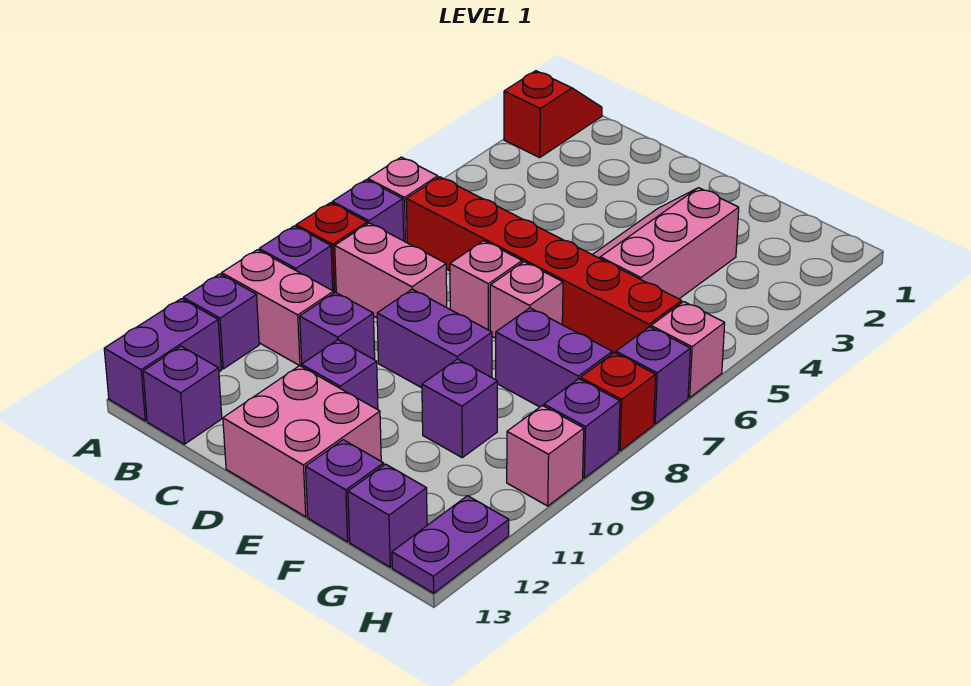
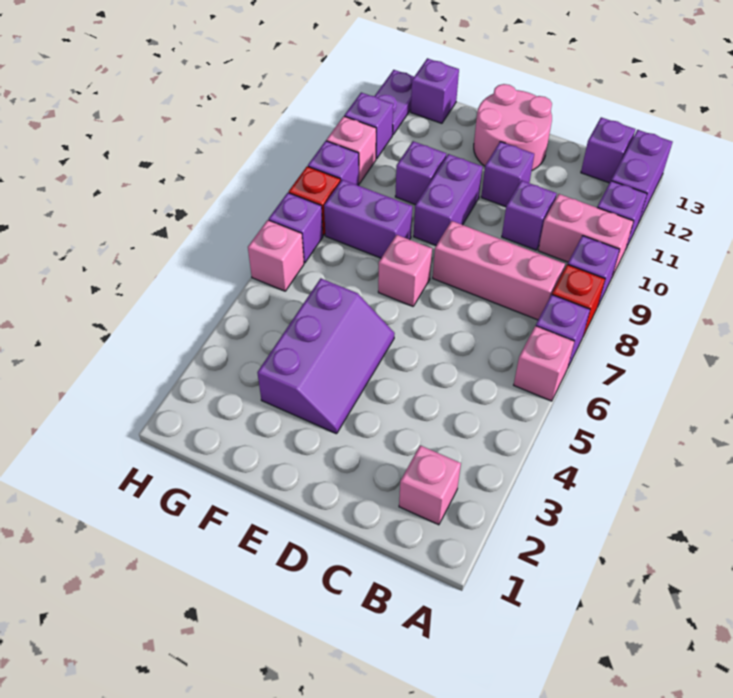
red 1x2 slope [504,71,602,158] -> none
red 1x6 brick [406,177,682,354] -> none
pink 1x2 brick [335,223,447,318] -> pink 1x3 brick [433,221,565,320]
pink 1x1 brick [450,241,522,331] -> pink 1x1 brick moved to [399,445,461,525]
purple 1x2 brick [377,289,492,388] -> purple 1x2 brick turned to [414,154,483,245]
pink 2x2 brick [223,366,381,517] -> pink 2x2 round brick [474,84,552,170]
pink 2x3 slope [592,188,739,299] -> purple 2x3 slope [257,278,395,434]
purple 1x1 brick [306,440,384,542] -> purple 1x1 brick moved to [344,92,393,159]

